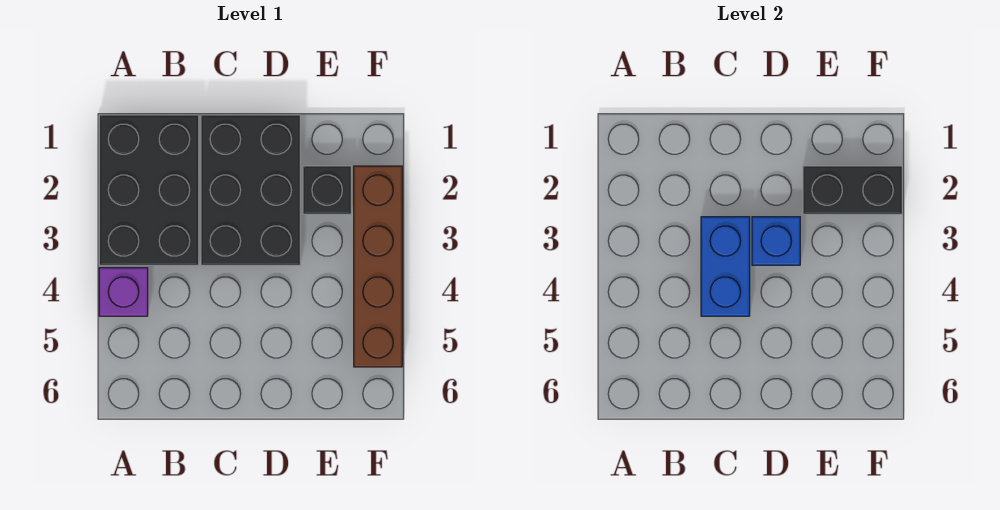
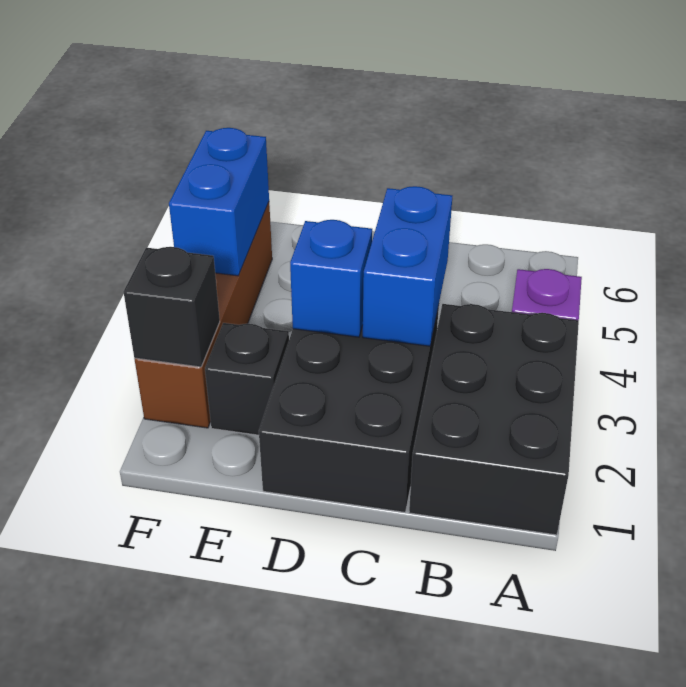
black 1x2 brick [803,166,902,214] -> black 1x1 brick [124,247,220,367]
none -> blue 1x2 brick [169,128,269,276]

